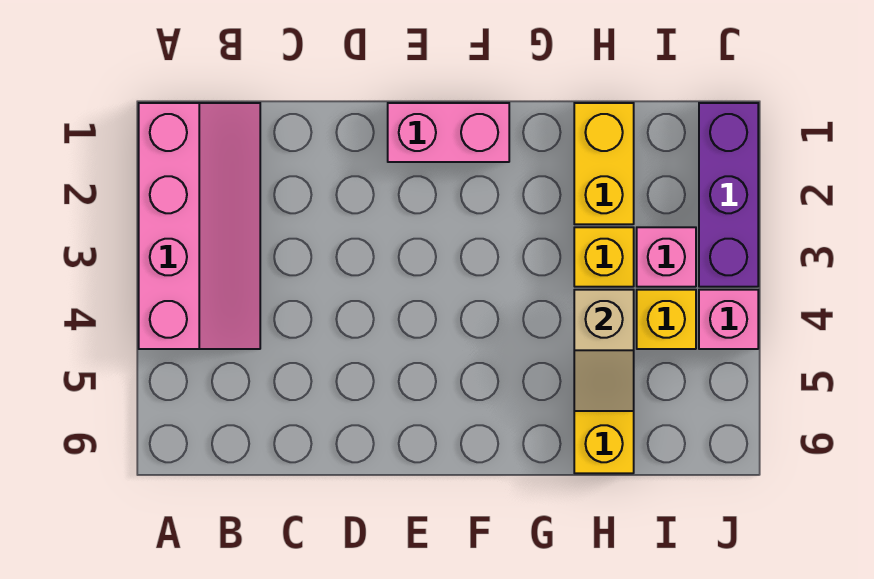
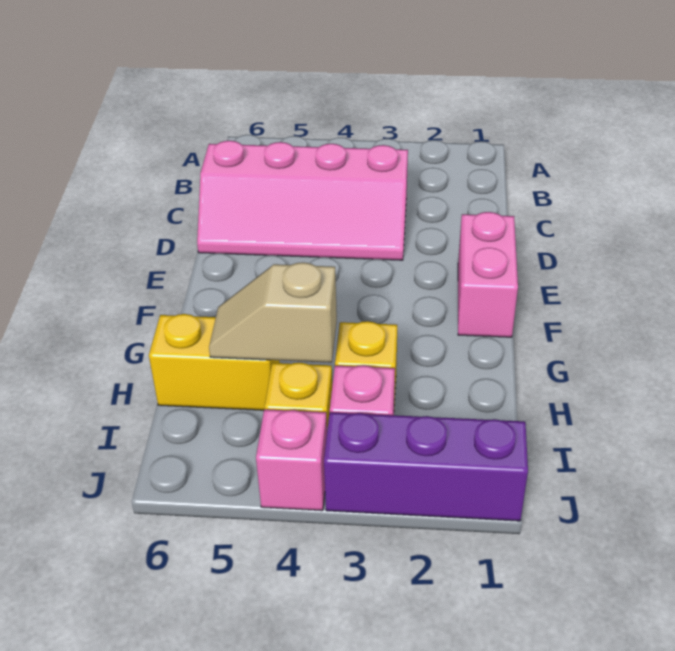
pink 2x4 slope [139,103,260,349] -> pink 2x4 slope moved to [197,141,408,260]
yellow 1x2 brick [574,103,634,224] -> none

